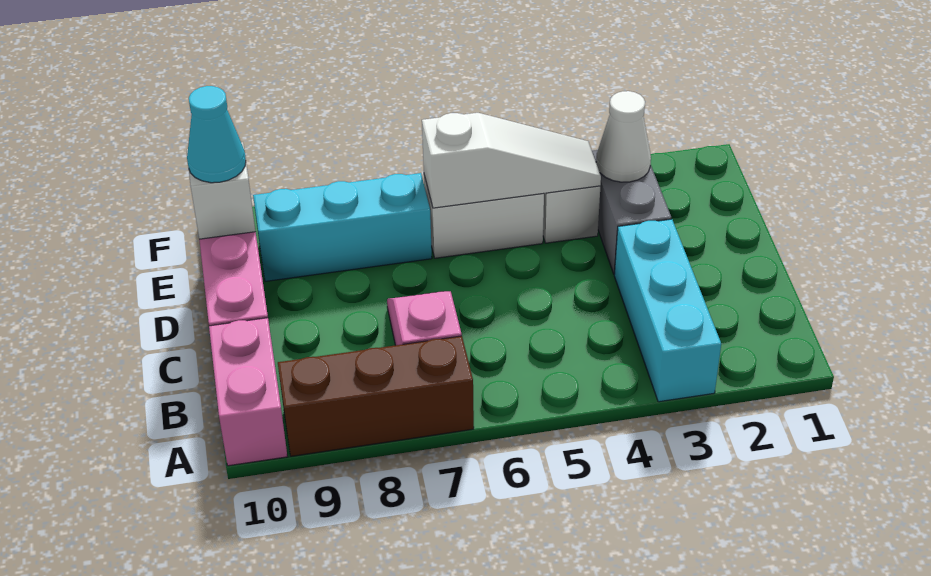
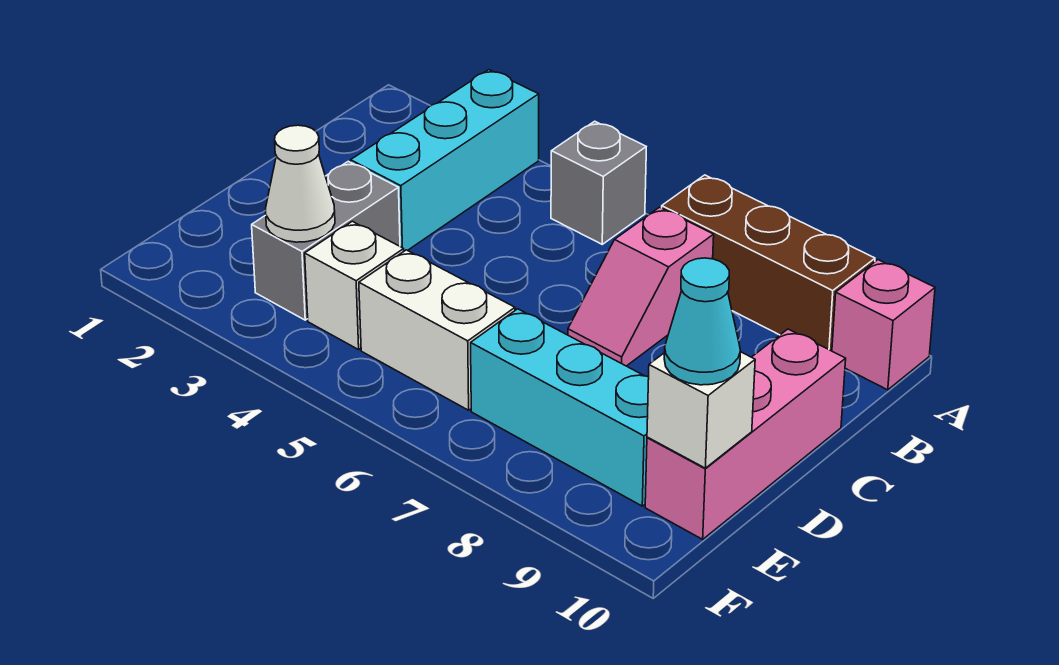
none -> grey 1x1 brick [551,121,646,244]
pink 1x2 brick [209,318,287,466] -> pink 1x1 brick [832,260,935,390]
white 1x3 slope [422,113,601,208] -> none

